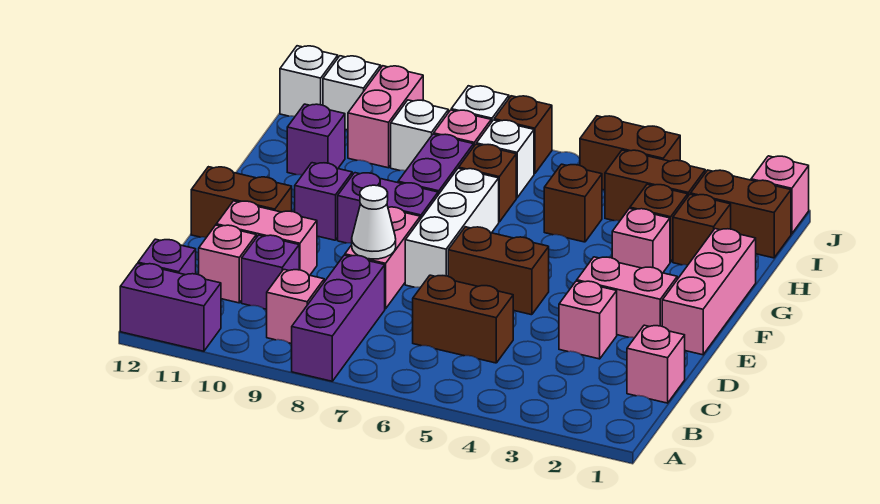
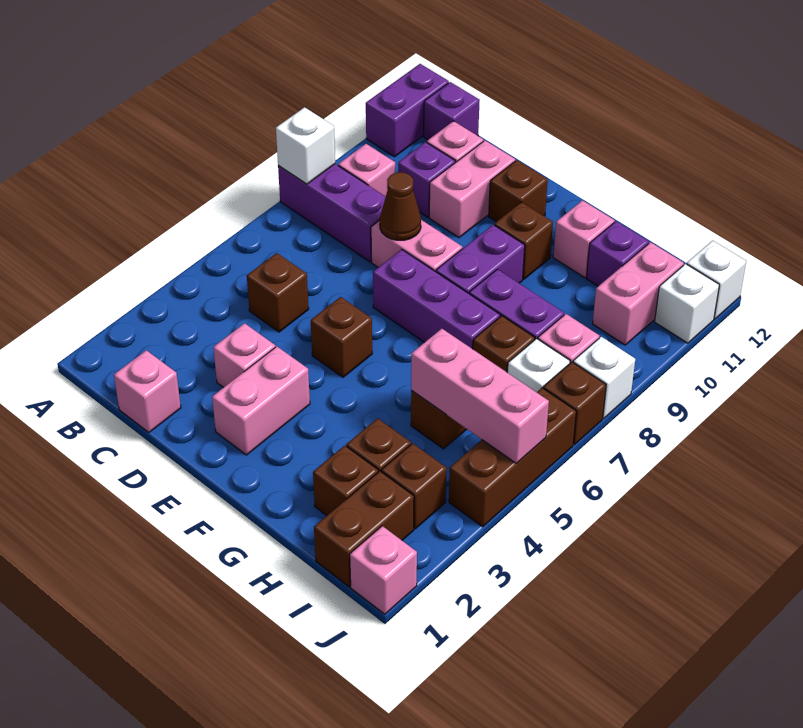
brown 1x2 brick [413,275,513,363] -> brown 1x1 brick [247,253,309,332]
white 1x1 cone [352,185,396,259] -> brown 1x1 cone [380,172,421,240]
pink 1x3 brick [662,229,756,355] -> pink 1x3 brick moved to [411,329,549,463]
brown 1x2 brick [448,227,549,315] -> brown 1x1 brick [311,297,372,377]
white 1x3 brick [405,168,499,288] -> purple 1x3 brick [373,249,500,349]
brown 1x2 brick [191,167,292,237] -> brown 1x1 brick [489,160,548,222]
purple 1x1 brick [295,163,352,240] -> brown 1x1 brick [494,202,553,279]
pink 1x1 brick [612,209,670,273] -> pink 1x1 brick moved to [553,200,615,278]
brown 1x2 brick [605,150,705,221] -> brown 1x1 brick [381,443,447,529]
white 1x1 brick [391,100,448,171] -> white 1x1 brick moved to [276,107,335,184]
pink 1x2 brick [348,66,423,168] -> pink 1x2 brick turned to [593,242,684,345]
brown 1x2 brick [580,116,680,190] -> brown 1x3 brick [449,388,576,527]

